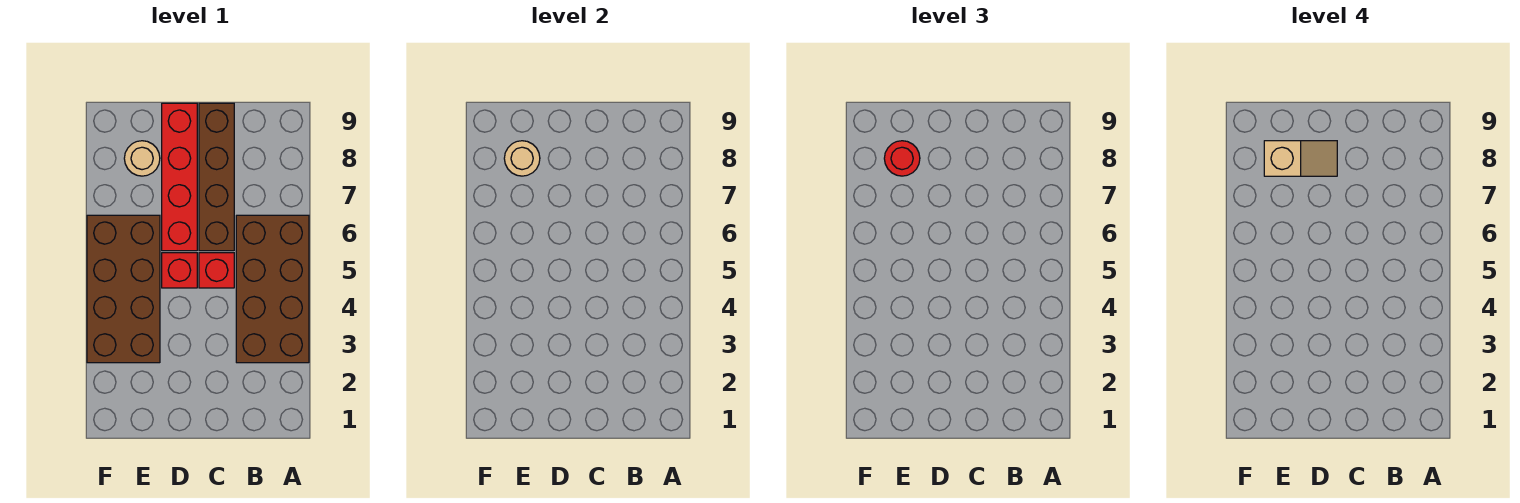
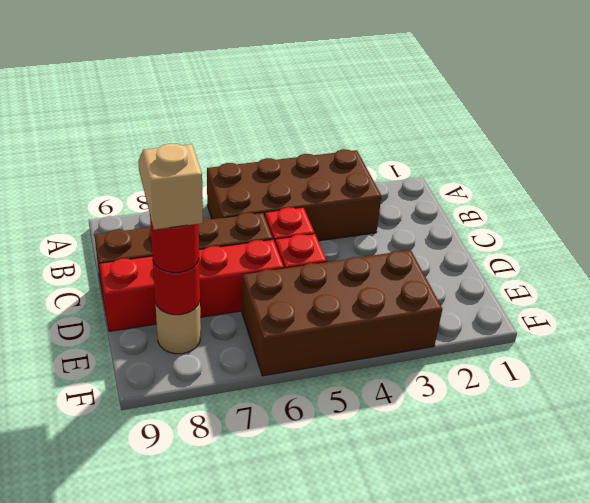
tan 1x1 round brick [504,141,540,176] -> red 1x1 round brick [153,260,200,315]

